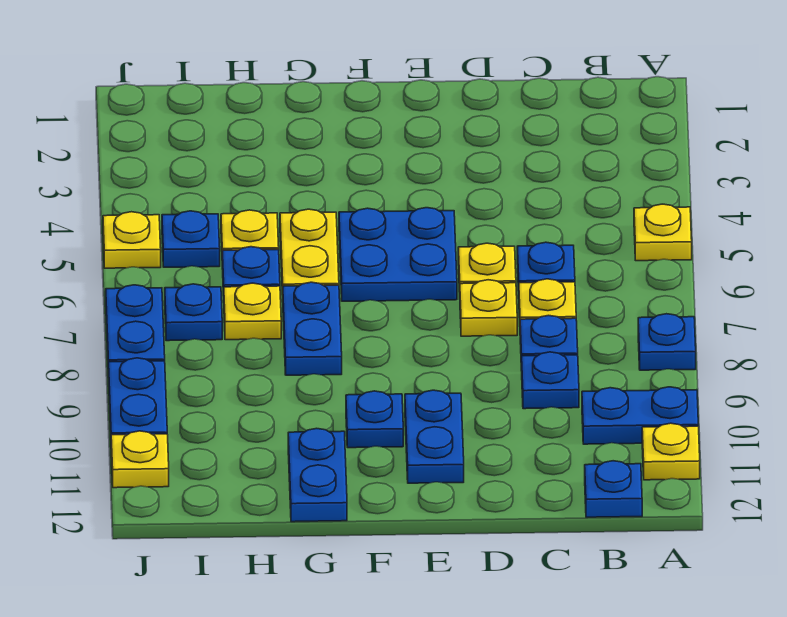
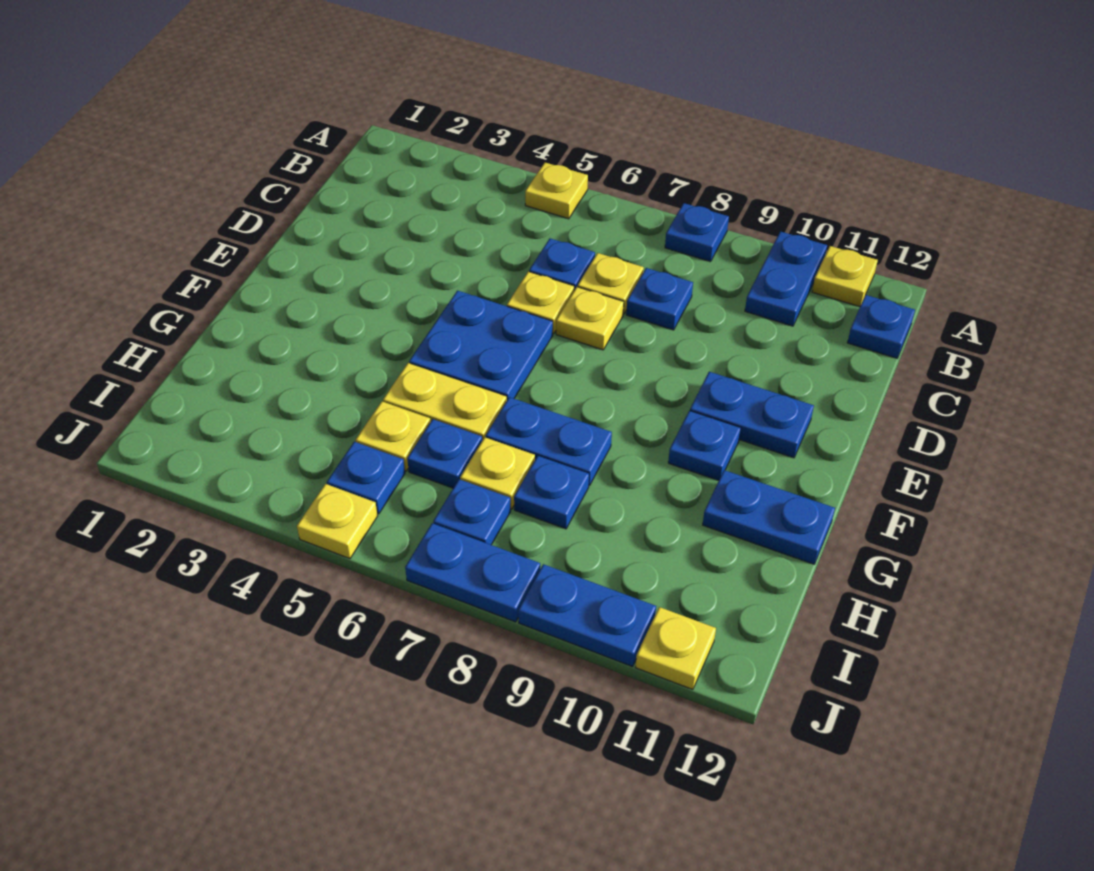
blue 1x1 plate [522,352,579,409] -> blue 1x1 plate moved to [514,456,589,529]

